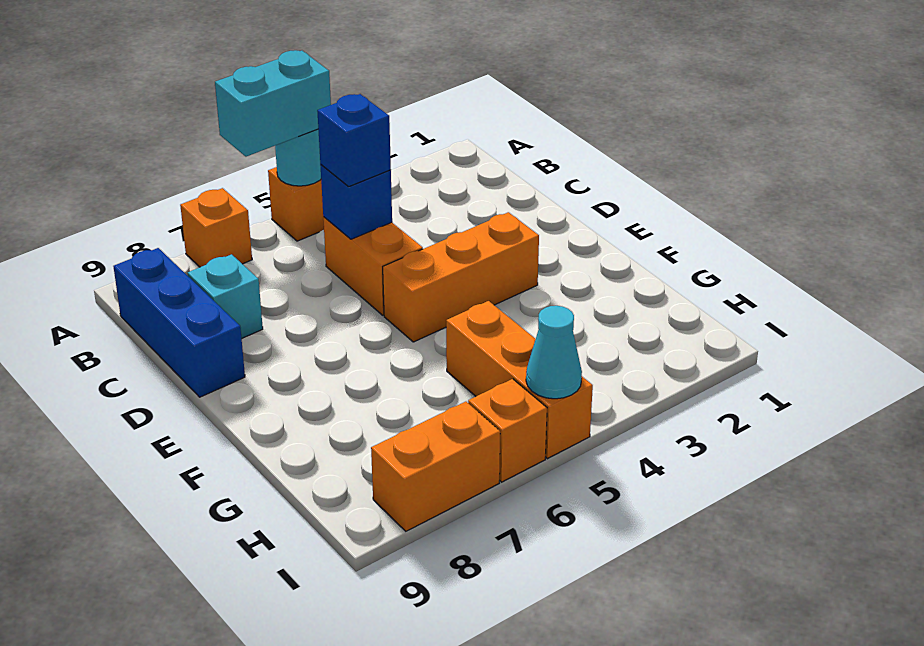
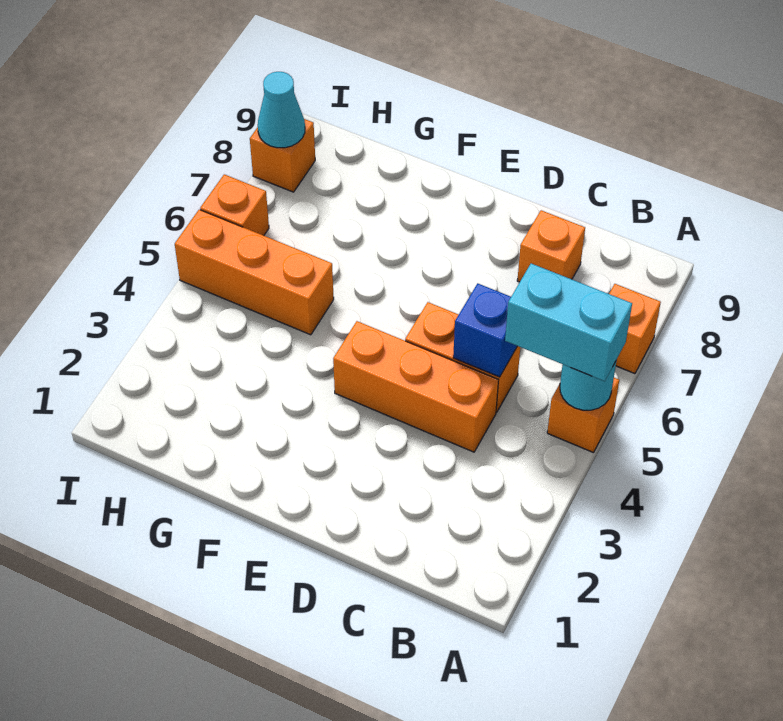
cyan 1x2 brick [215,50,331,157] -> cyan 1x2 brick turned to [505,264,632,381]
blue 1x3 brick [113,248,245,397] -> none
blue 1x1 brick [317,94,391,186] -> none
cyan 1x1 brick [188,254,263,338] -> orange 1x1 brick [517,210,585,282]
orange 1x3 brick [383,212,539,342] -> orange 1x3 brick turned to [333,321,498,452]
cyan 1x1 cone [526,306,582,399] -> cyan 1x1 cone moved to [258,72,305,148]
orange 1x2 brick [371,402,500,531] -> orange 1x1 brick [250,119,315,192]

